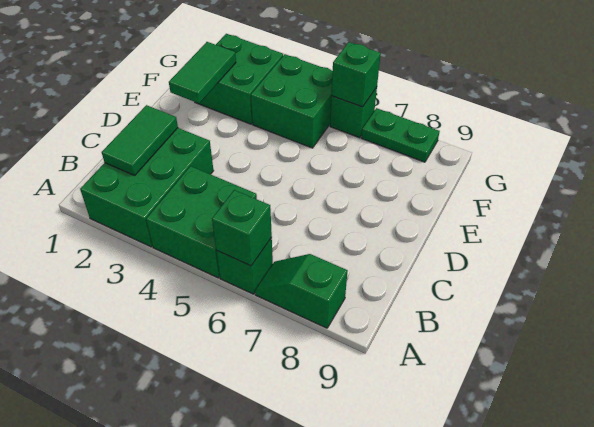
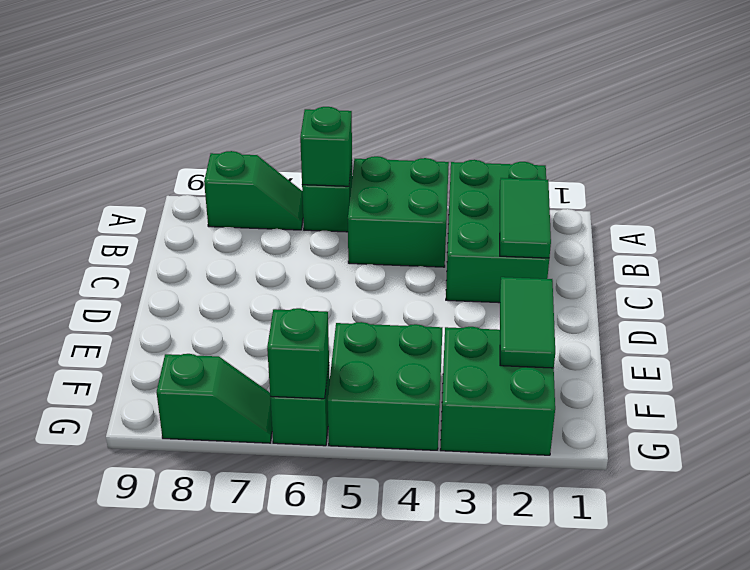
green 1x2 plate [361,108,440,162] -> green 1x2 slope [156,354,272,443]

